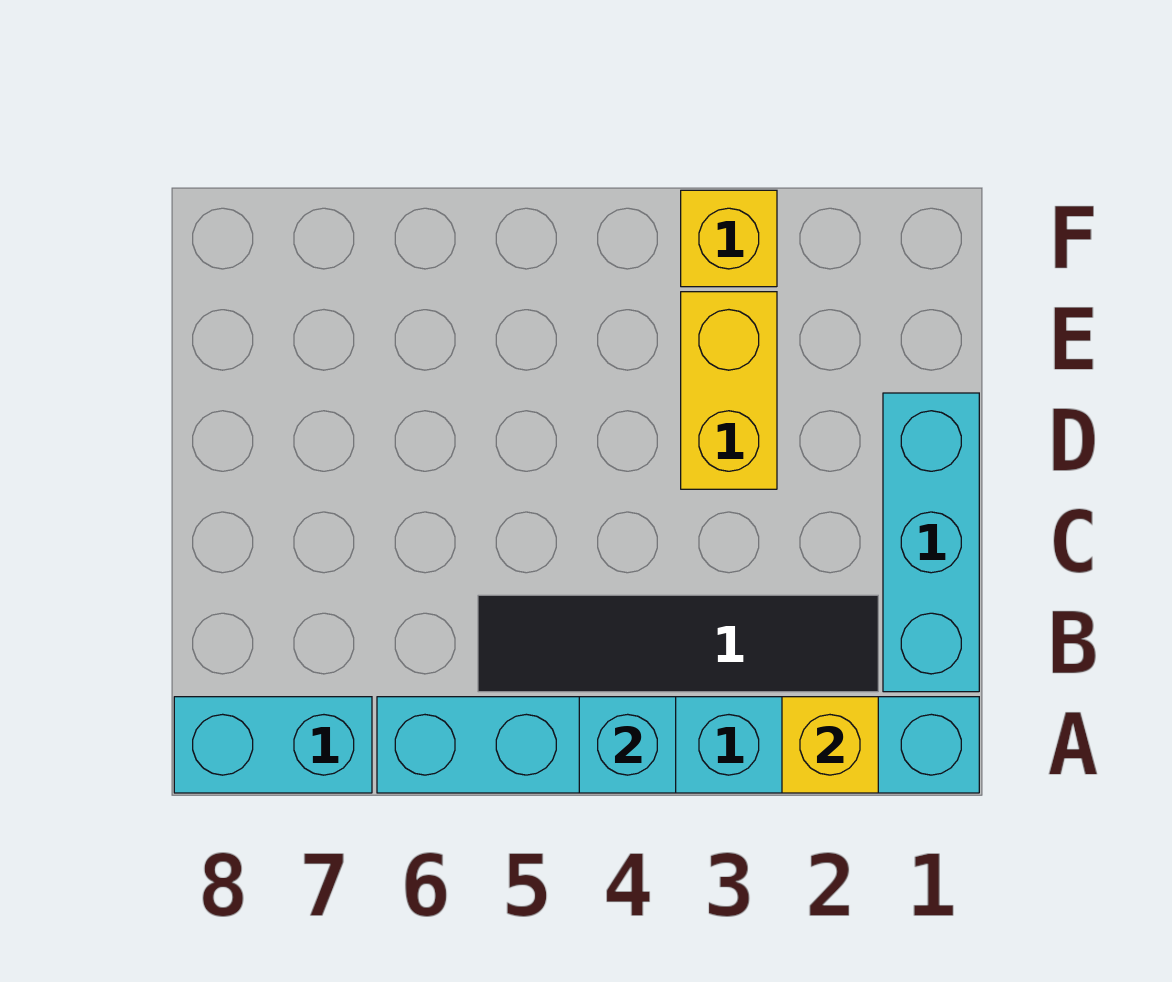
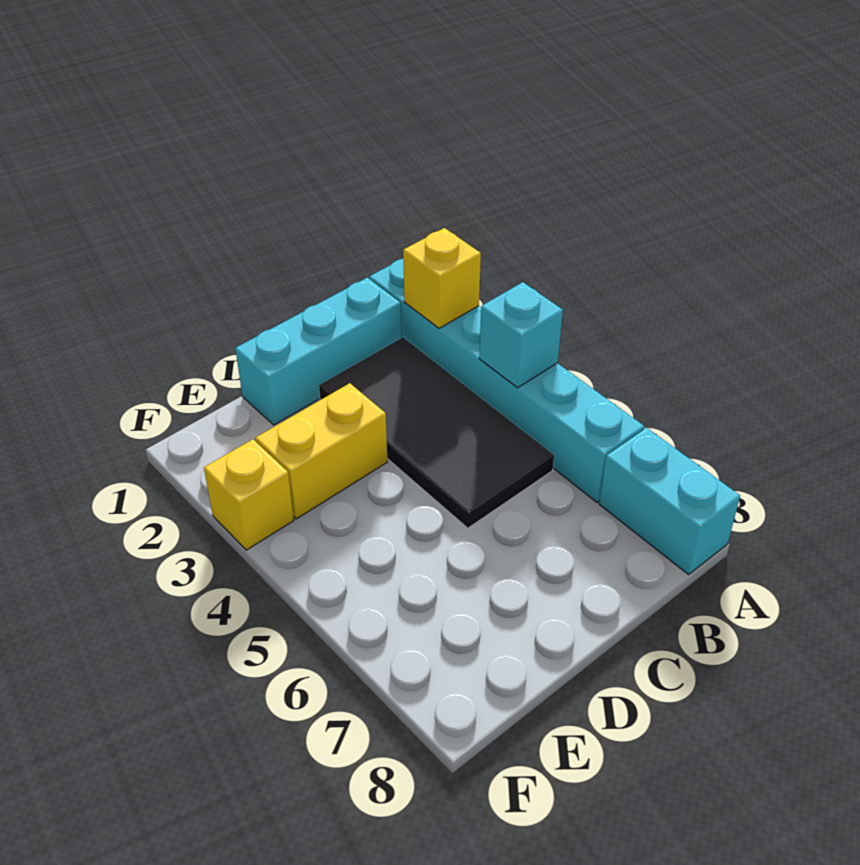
black 1x4 tile [478,595,878,692] -> black 2x4 tile [319,337,554,528]

